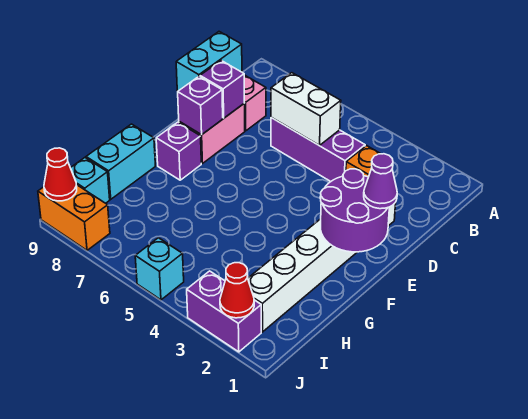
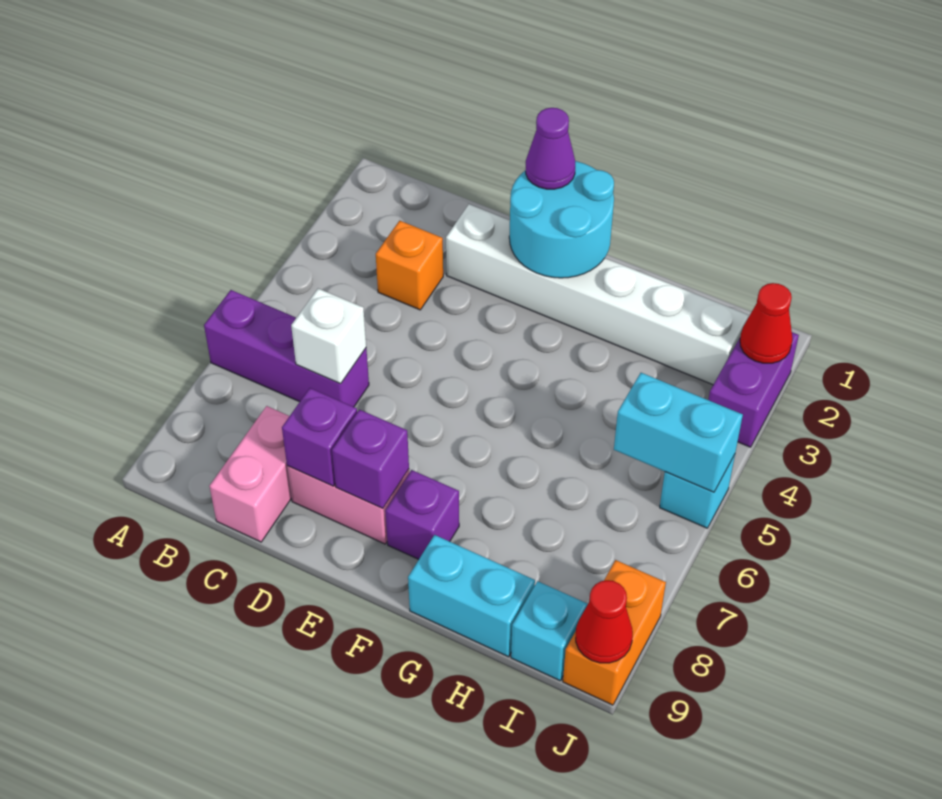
purple 1x3 brick [271,118,365,181] -> purple 1x3 brick turned to [204,290,369,407]
white 1x2 brick [271,73,341,145] -> white 1x1 brick [291,289,366,384]
cyan 1x2 brick [176,32,242,91] -> cyan 1x2 brick moved to [614,373,743,492]
purple 2x2 round brick [320,169,389,252] -> cyan 2x2 round brick [509,161,614,278]

